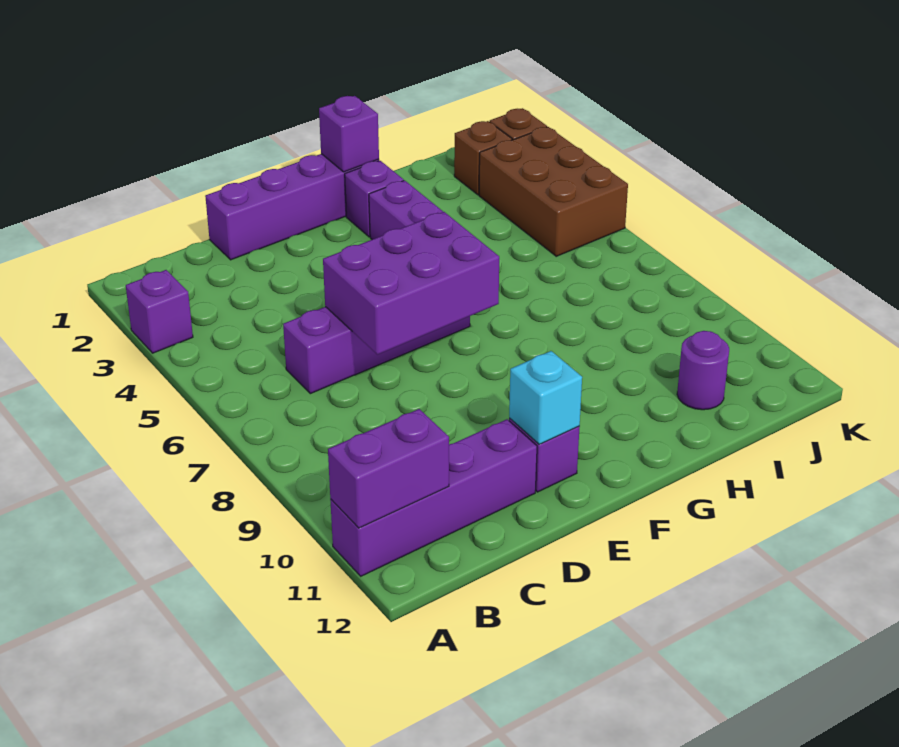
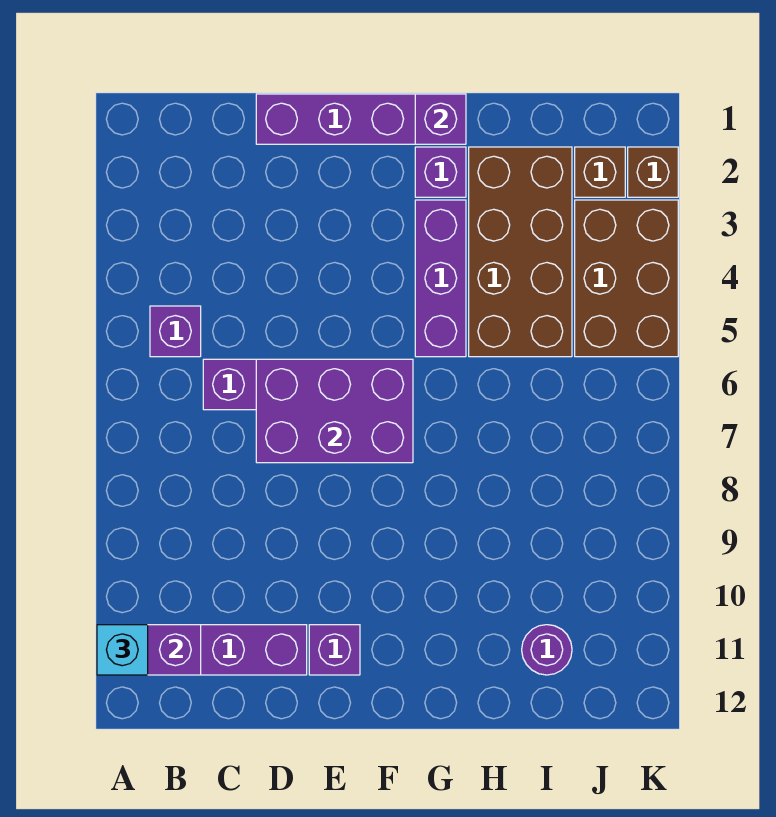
purple 1x1 brick [126,270,193,353] -> purple 1x1 brick moved to [150,306,201,357]
cyan 1x1 brick [509,351,582,444] -> cyan 1x1 brick moved to [97,625,148,675]
none -> brown 2x4 brick [469,147,572,357]

